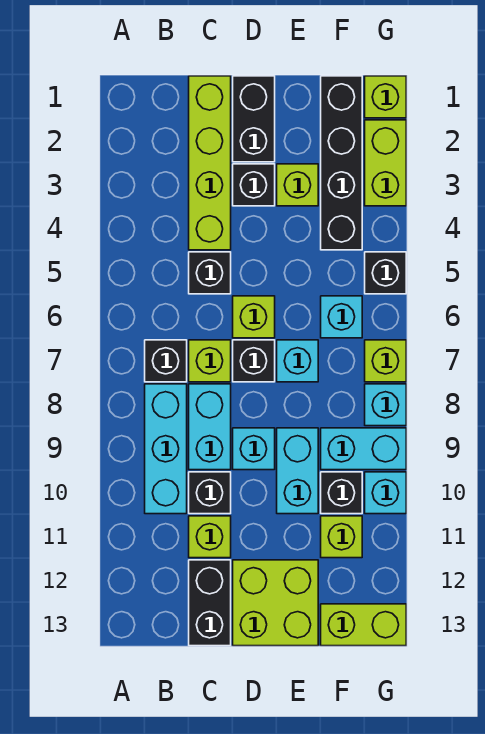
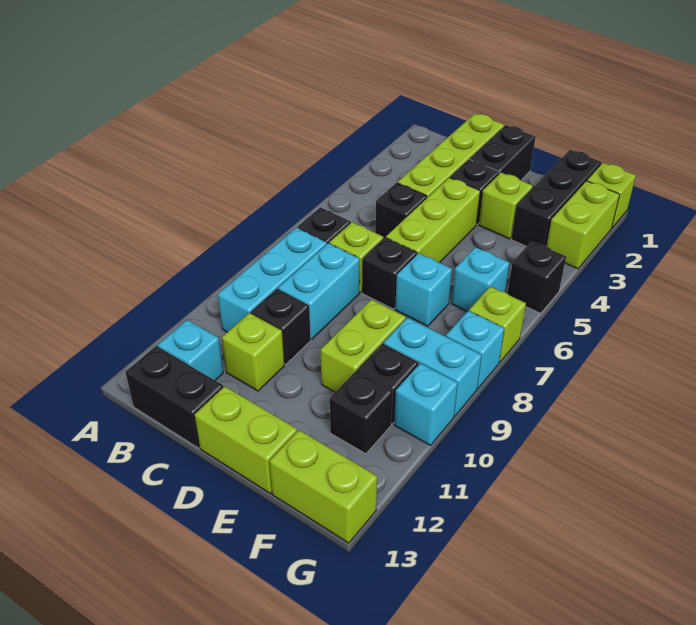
black 1x2 brick [189,560,231,646] -> black 1x2 brick turned to [125,346,223,448]
lime 1x1 brick [233,296,275,338] -> lime 1x3 brick [386,178,480,263]
cyan 1x1 brick [233,428,275,470] -> cyan 1x1 brick moved to [158,320,223,380]
lime 2x2 brick [233,560,318,646] -> lime 1x2 brick [195,386,297,494]
cyan 1x2 brick [277,428,318,514] -> lime 1x2 brick [321,300,406,392]
black 1x4 brick [321,76,362,250] -> black 1x3 brick [511,150,601,246]
lime 1x1 brick [321,516,362,558] -> black 1x1 brick [330,371,393,454]

